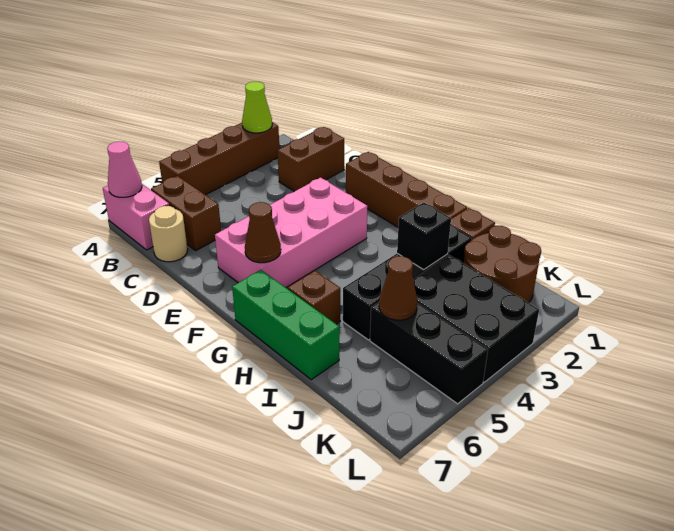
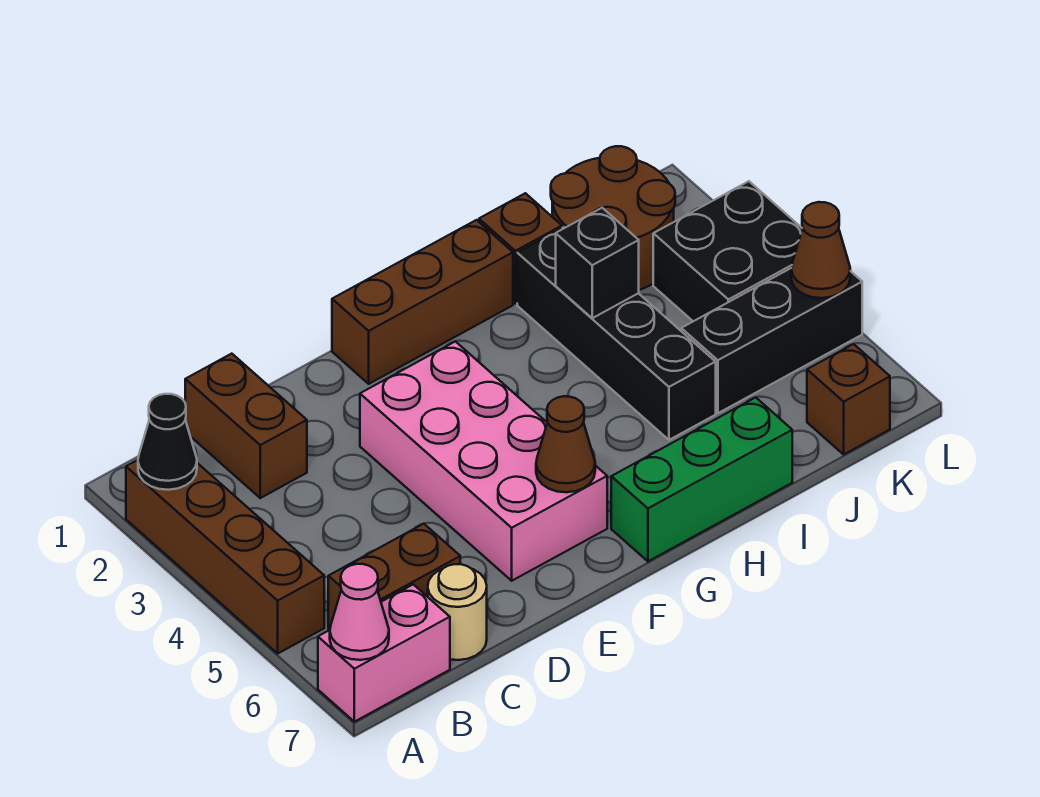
lime 1x1 cone [242,82,272,133] -> black 1x1 cone [138,394,197,490]
brown 1x4 brick [346,152,467,227] -> brown 1x3 brick [332,220,513,384]
brown 1x1 brick [288,271,340,324] -> brown 1x1 brick moved to [807,344,890,454]
black 2x3 brick [413,255,539,382] -> black 2x2 brick [653,181,802,321]
brown 1x1 cone [379,256,418,320] -> brown 1x1 cone moved to [791,202,850,298]

